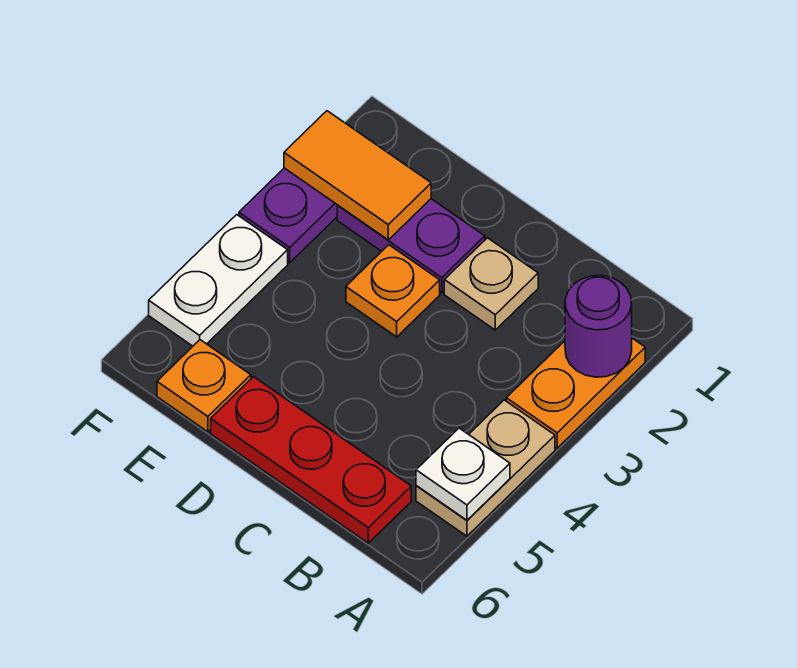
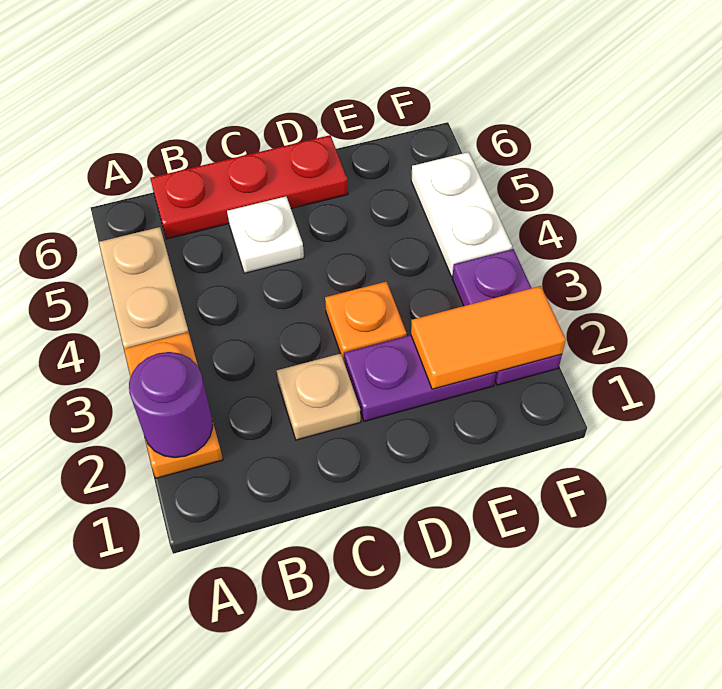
white 1x1 plate [416,428,510,520] -> white 1x1 plate moved to [227,196,304,273]
orange 1x1 plate [157,340,251,432] -> none

